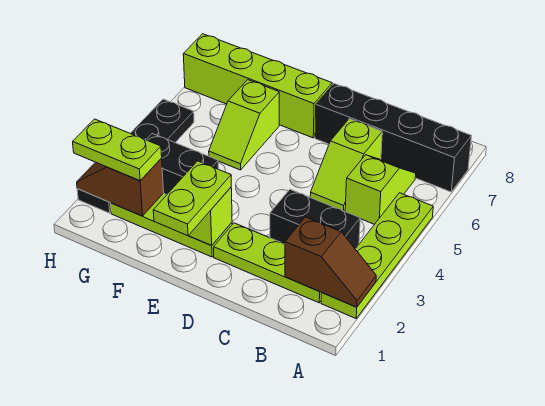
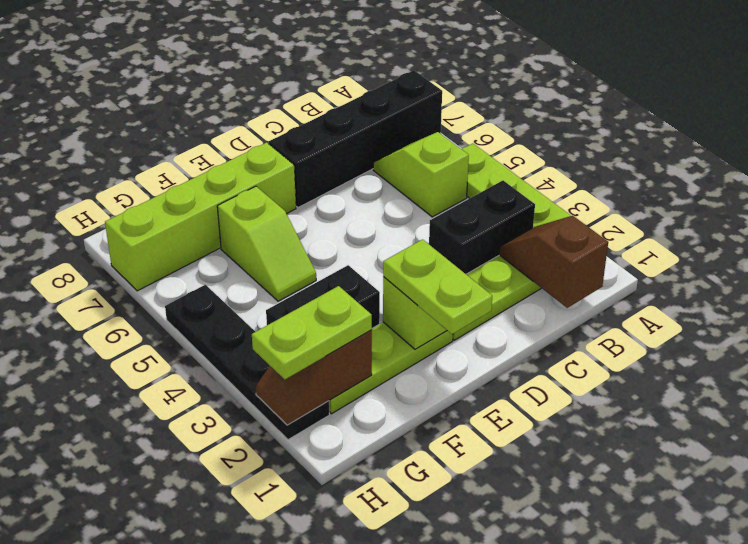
brown 1x2 slope [285,217,376,307] -> brown 1x2 slope turned to [499,216,608,308]
lime 1x2 slope [310,119,382,211] -> none

